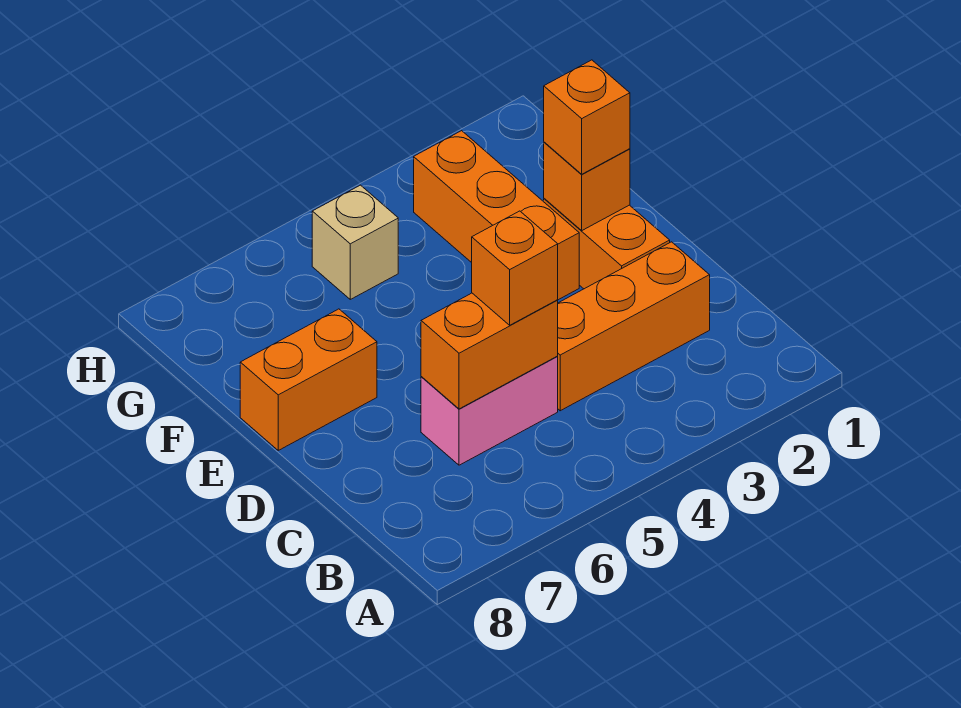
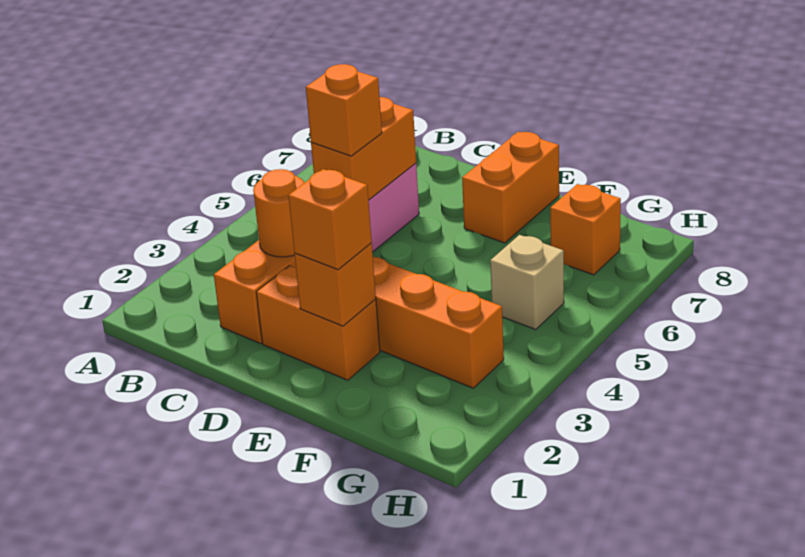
none -> orange 1x1 round brick [253,169,305,257]
none -> orange 1x1 brick [550,184,621,275]

